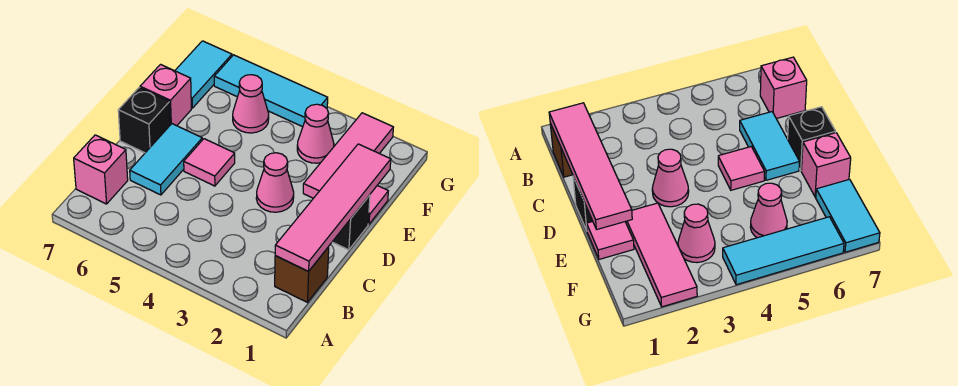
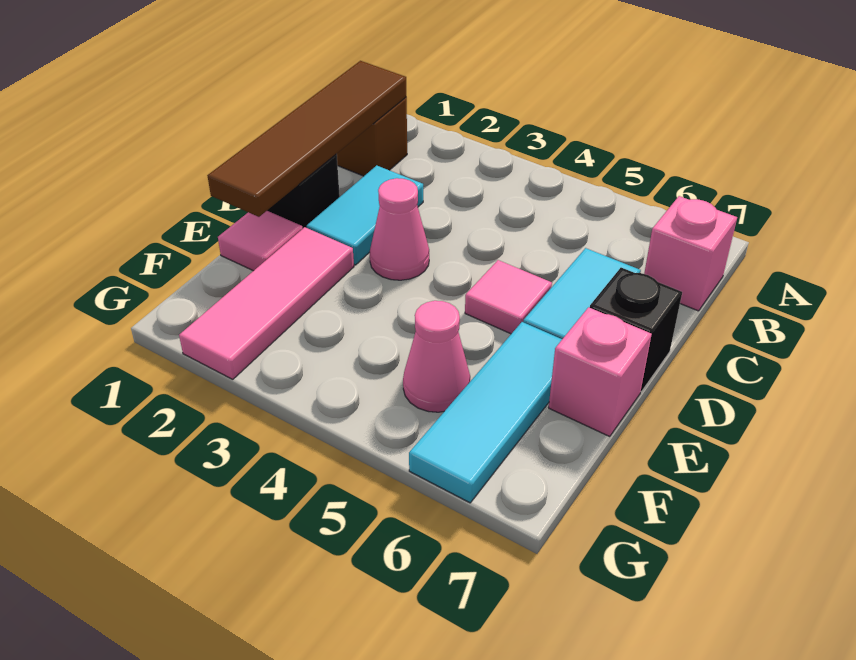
pink 1x4 tile [275,144,391,271] -> brown 1x4 tile [207,61,406,217]
pink 1x1 cone [297,104,334,163] -> none
cyan 1x2 tile [175,41,232,108] -> cyan 1x2 tile moved to [307,165,423,265]
cyan 1x3 tile [214,55,328,127] -> cyan 1x3 tile turned to [409,322,562,503]

